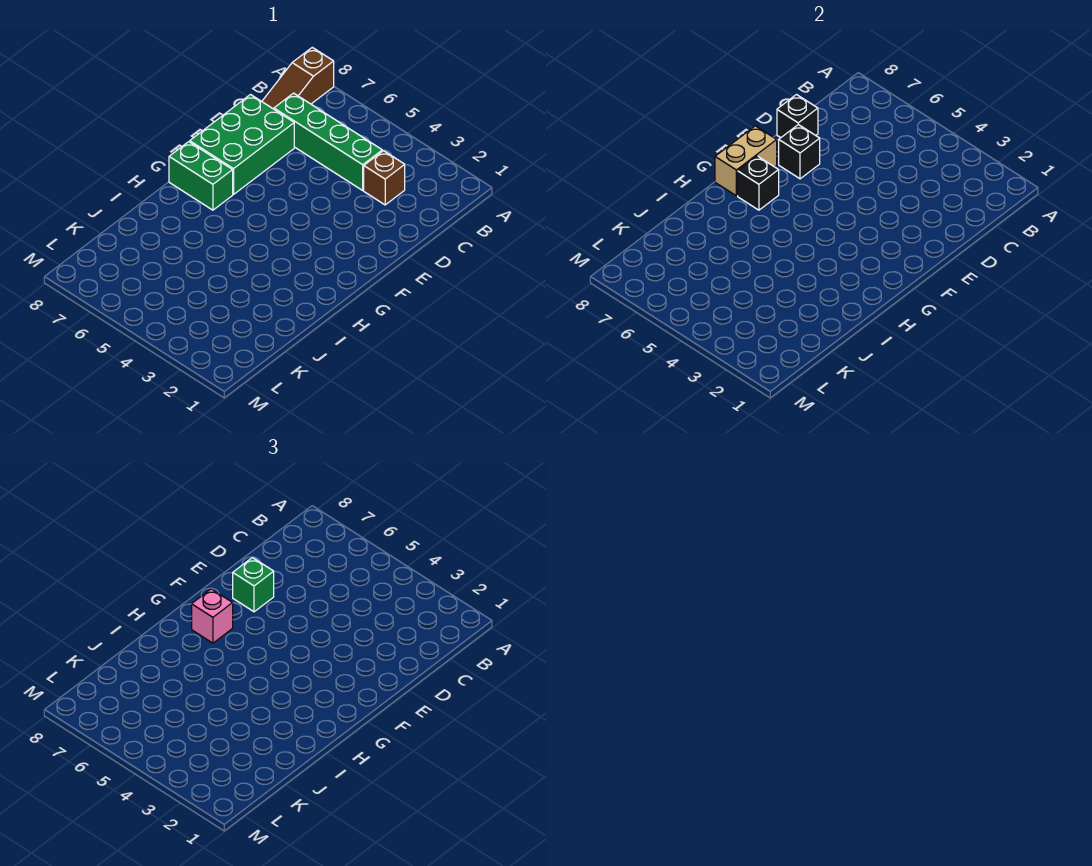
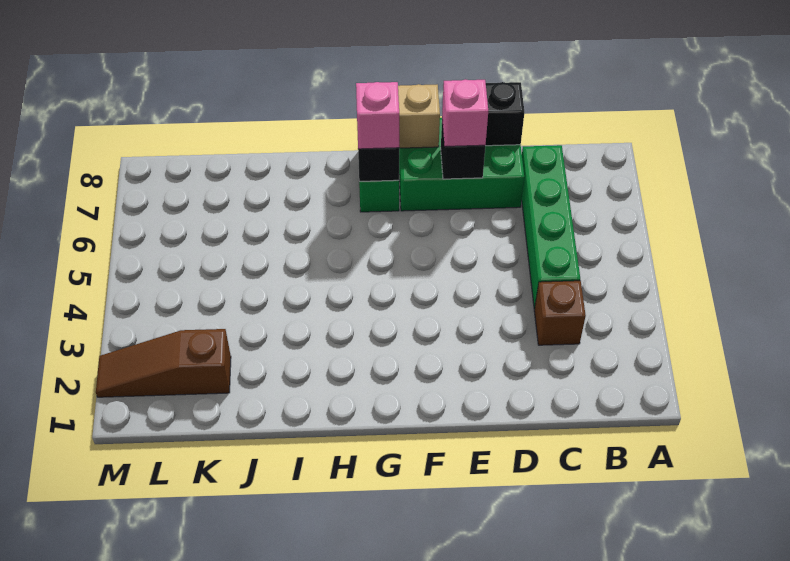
brown 1x3 slope [262,47,334,109] -> brown 1x3 slope moved to [96,329,231,397]
green 1x1 brick [233,558,274,612] -> pink 1x1 brick [442,79,488,146]

